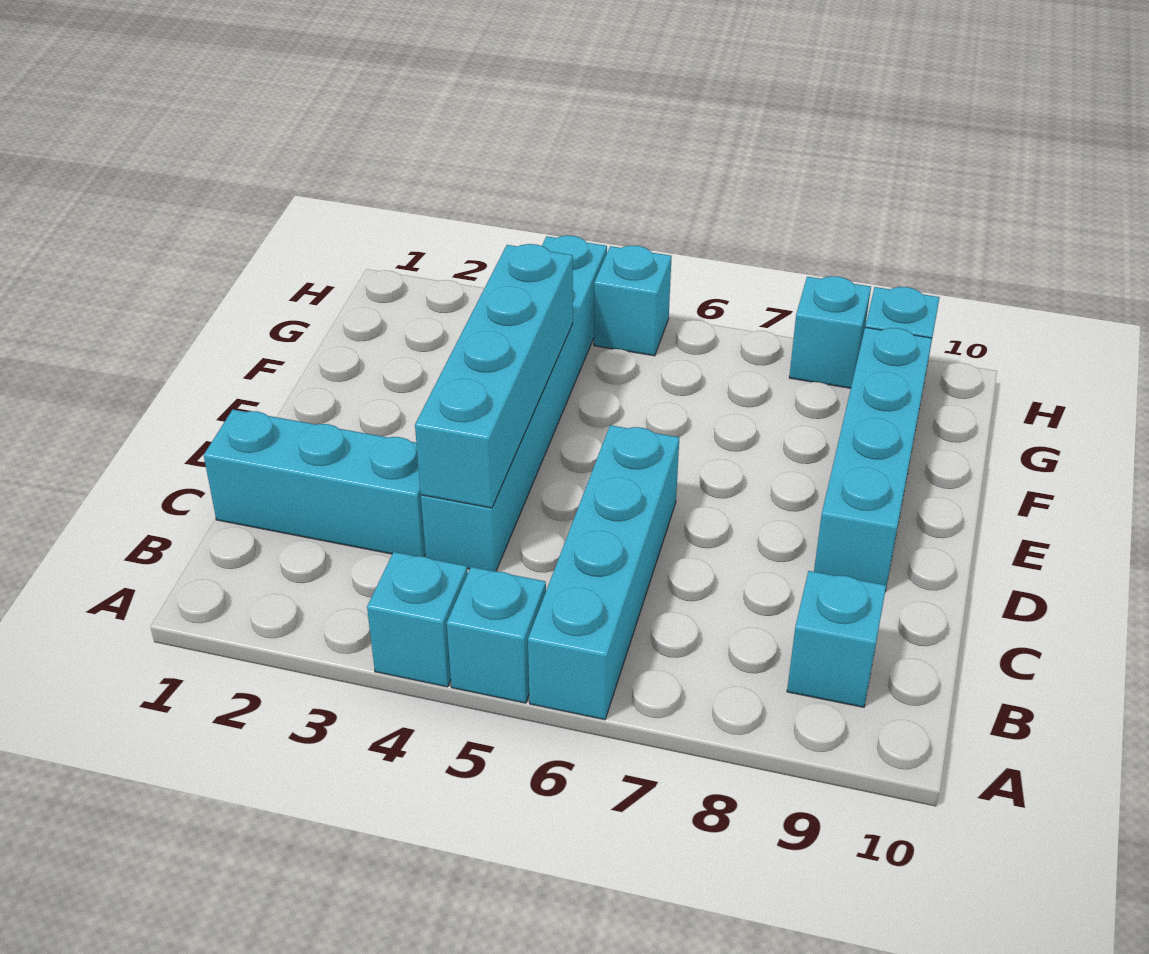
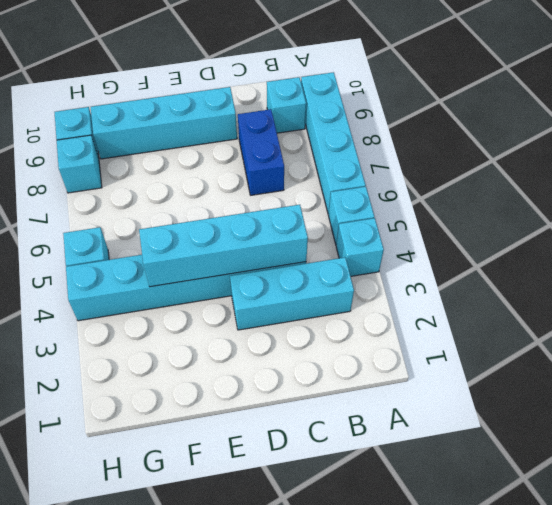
cyan 1x4 brick [528,425,679,720] -> cyan 1x4 brick turned to [301,72,366,214]
cyan 1x3 brick [204,410,426,557] -> cyan 1x3 brick turned to [230,257,354,330]
none -> blue 1x2 brick [238,109,284,195]

